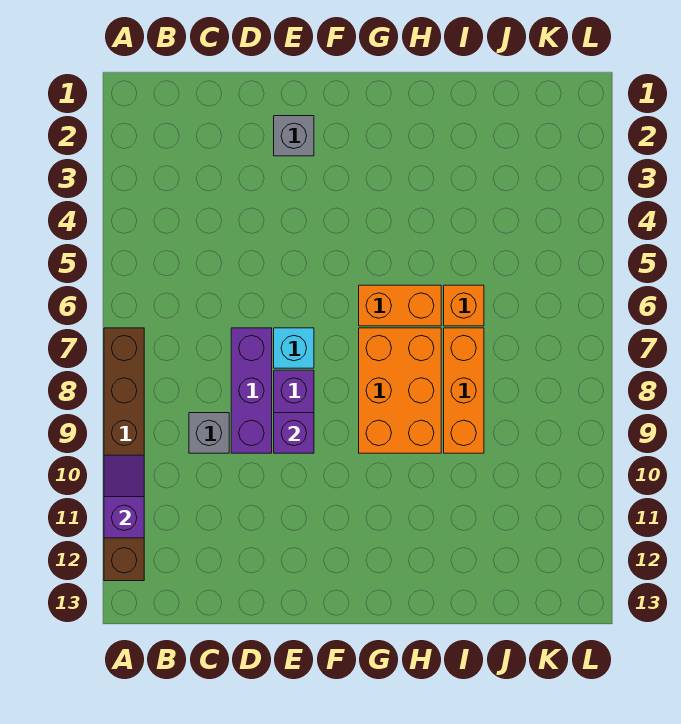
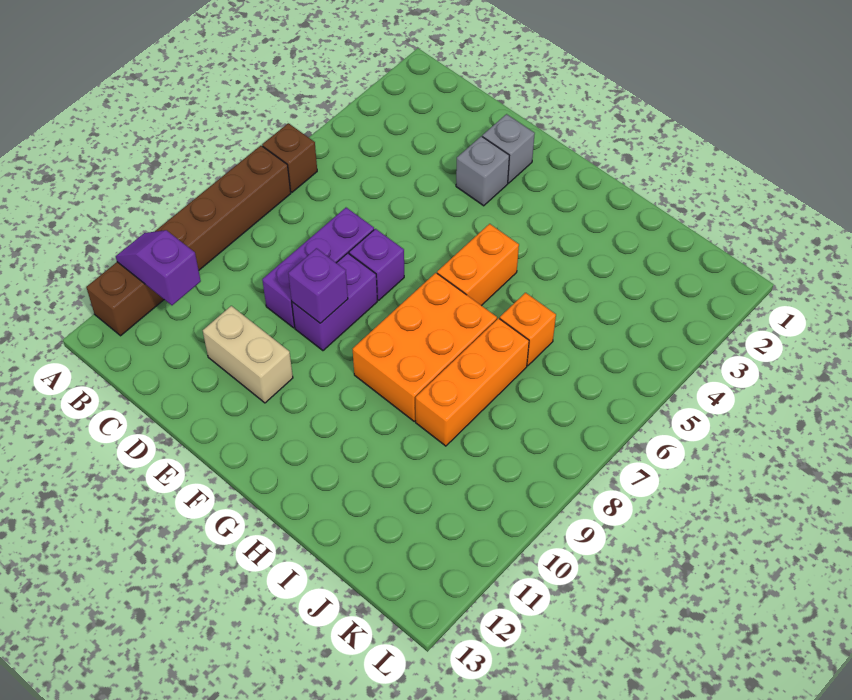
none -> brown 1x1 brick [262,123,317,192]
purple 1x2 slope [104,455,144,538] -> purple 1x2 slope turned to [116,230,201,305]
grey 1x1 brick [189,413,229,453] -> grey 1x1 brick moved to [456,136,509,206]
none -> tan 1x2 brick [203,306,293,403]
cyan 1x1 brick [274,328,314,368] -> purple 1x1 brick [349,229,404,300]
orange 1x2 brick [359,285,441,326] -> orange 1x2 brick turned to [437,224,519,306]

